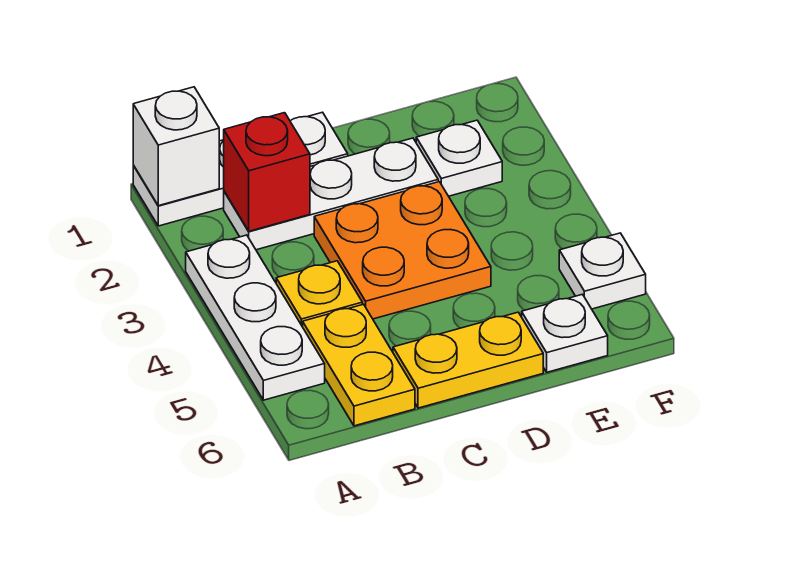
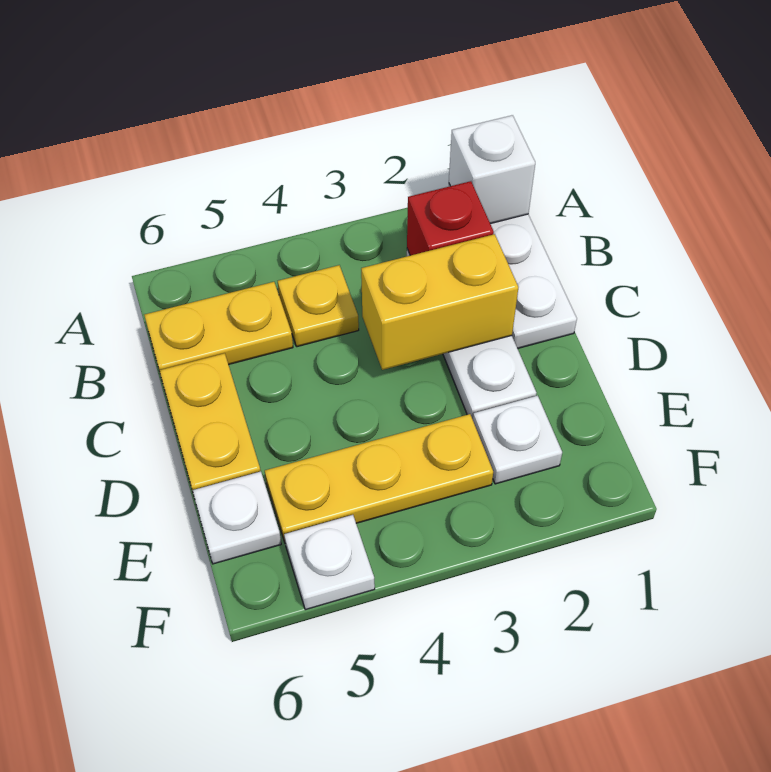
white 1x3 plate [186,235,325,400] -> none
none -> yellow 1x2 brick [361,234,518,370]
orange 2x2 plate [314,182,491,319] -> none
none -> yellow 1x3 plate [265,414,493,542]

